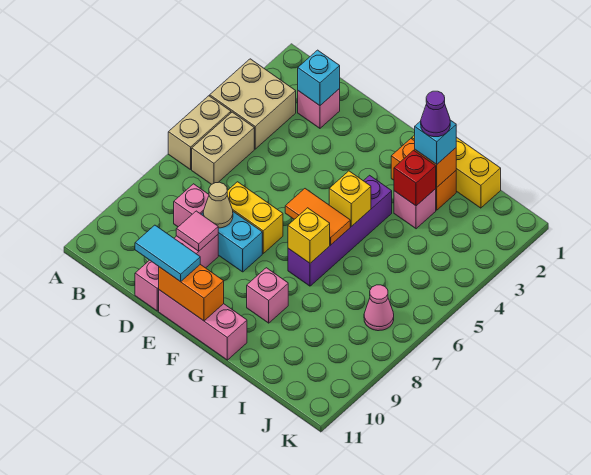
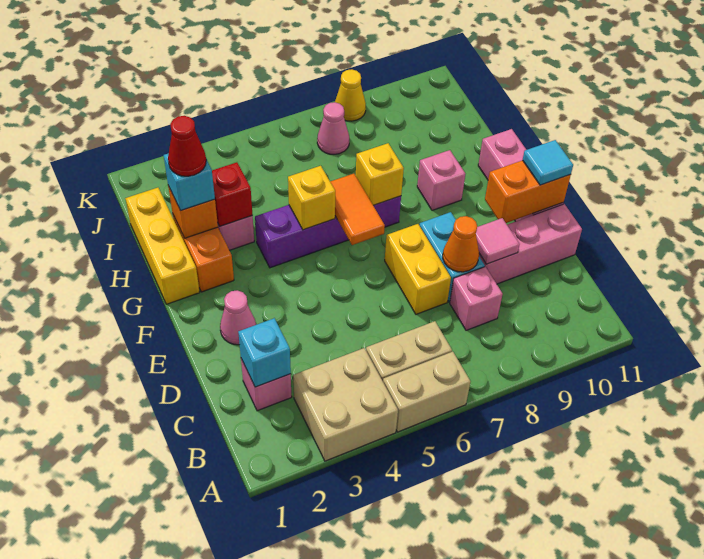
tan 1x1 cone [203,182,233,228] -> orange 1x1 cone [443,216,479,272]
cyan 1x2 tile [135,225,200,282] -> cyan 1x1 tile [523,140,573,185]
none -> pink 1x1 cone [220,290,256,345]
orange 1x2 brick [159,265,224,321] -> orange 1x2 brick turned to [485,160,571,223]
purple 1x1 cone [421,91,450,137] -> red 1x1 cone [168,116,206,176]
none -> yellow 1x1 cone [335,69,366,121]

